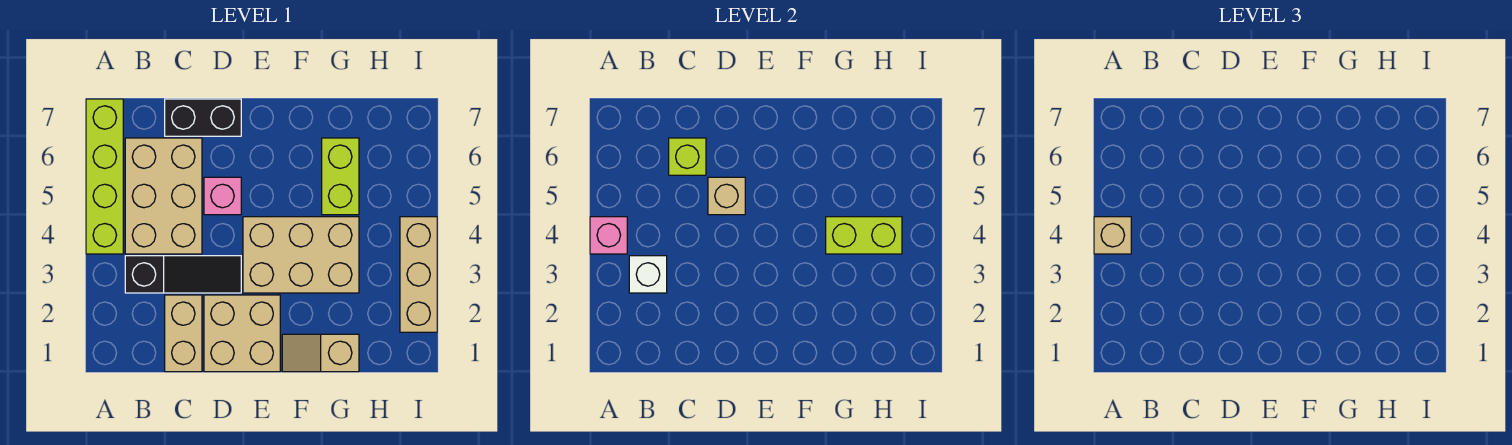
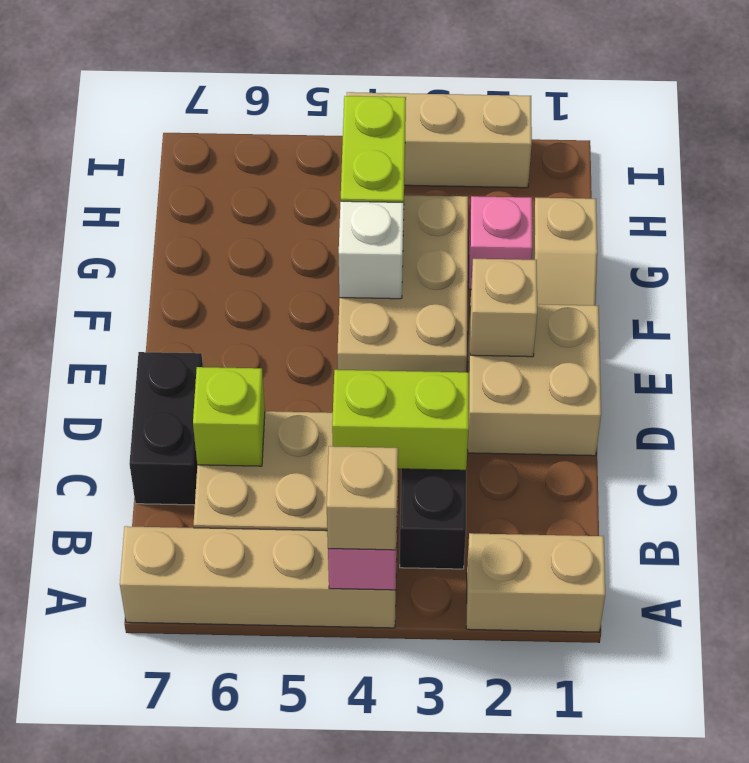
lime 1x4 brick [86,99,123,254] -> tan 1x4 brick [120,526,397,628]
white 1x1 brick [629,256,667,293] -> white 1x1 brick moved to [339,201,404,299]
tan 1x2 brick [165,295,202,372] -> tan 1x2 brick moved to [466,533,605,632]
pink 1x1 brick [204,177,241,215] -> pink 1x1 brick moved to [469,196,533,289]
tan 1x1 brick [708,177,745,215] -> tan 1x1 brick moved to [470,259,537,357]
lime 1x2 brick [322,138,359,215] -> lime 1x2 brick moved to [332,370,469,470]

